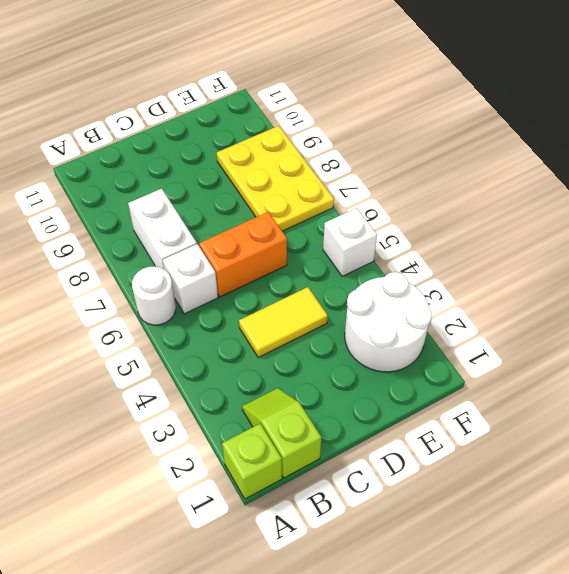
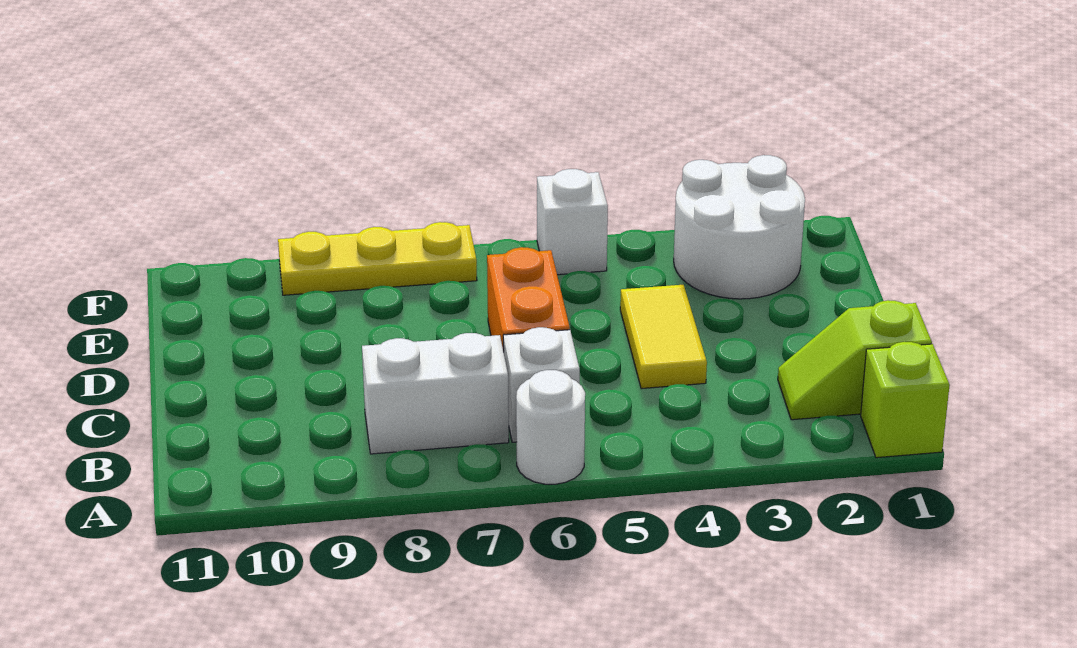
yellow 2x3 plate [217,126,334,231] -> yellow 1x3 plate [278,222,477,295]

